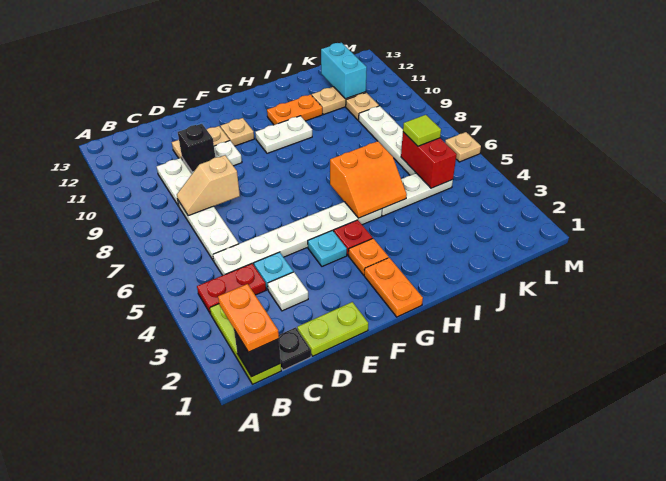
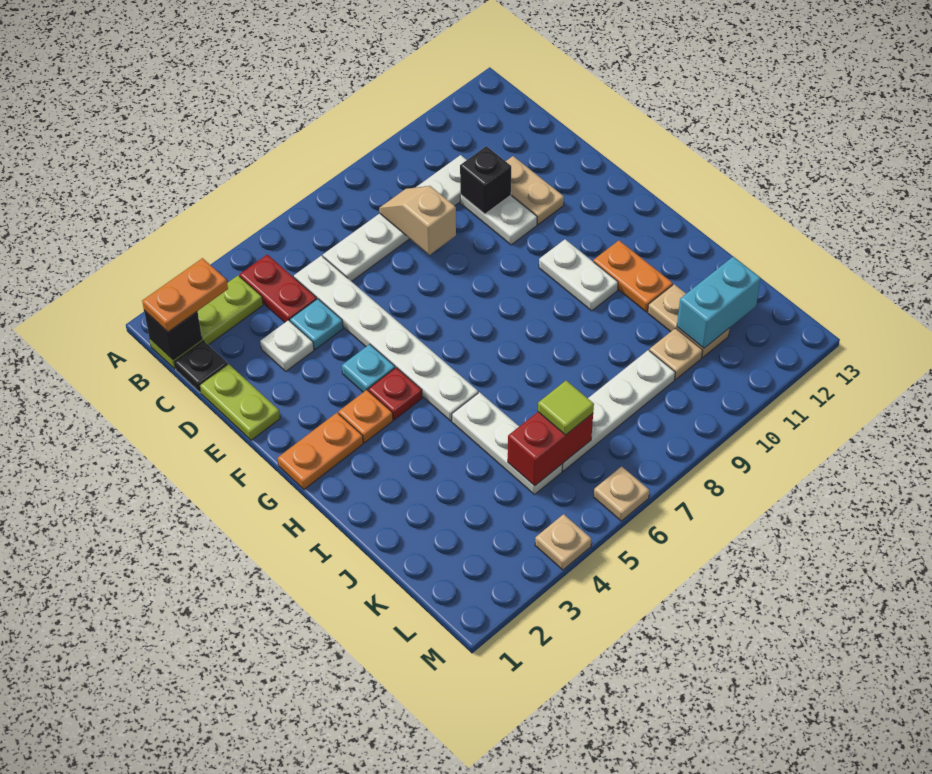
tan 1x1 plate [220,118,254,146] -> tan 1x1 plate moved to [535,514,591,570]
orange 2x2 slope [330,141,407,218] -> none

